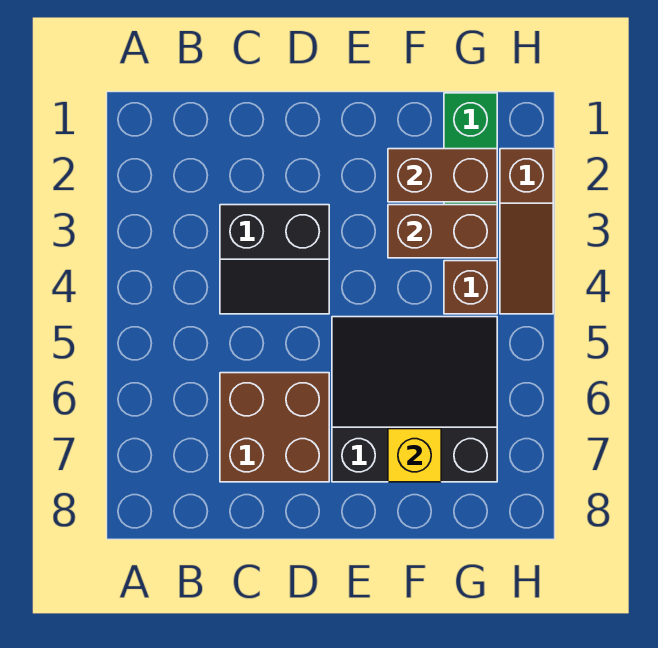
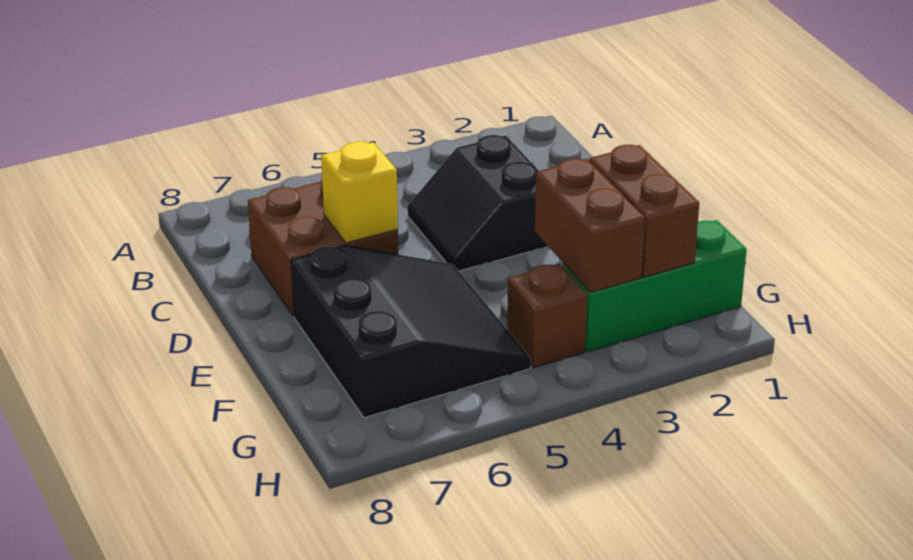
yellow 1x1 brick [388,429,441,482] -> yellow 1x1 brick moved to [321,142,398,243]
brown 1x3 slope [500,149,553,314] -> none

